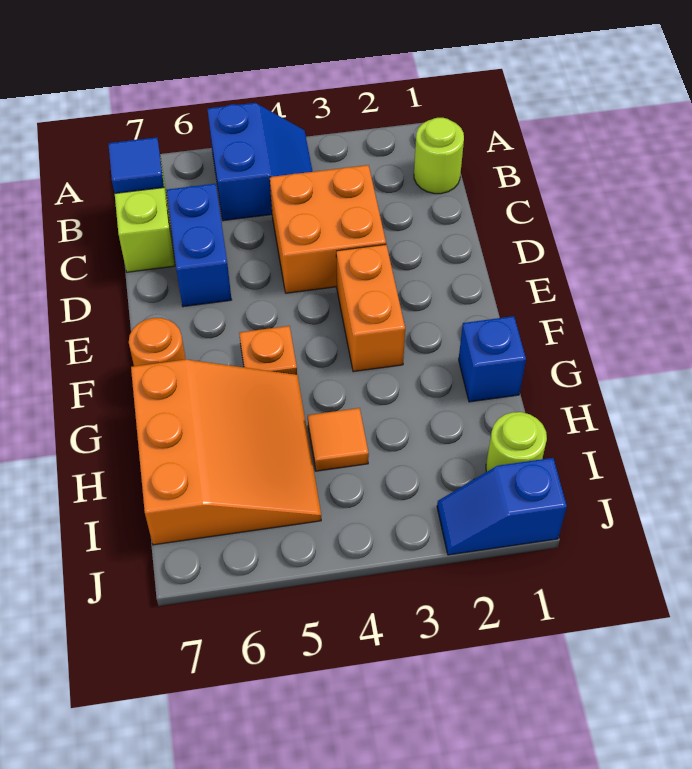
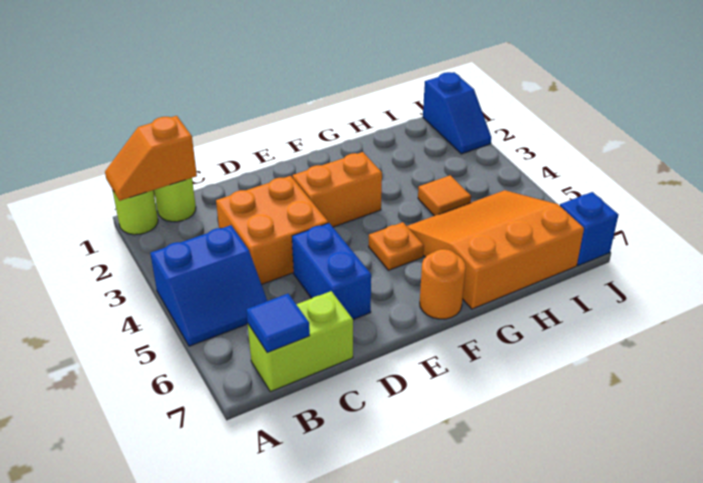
none -> orange 1x2 slope [105,116,197,201]
blue 2x2 slope [207,103,313,221] -> blue 2x2 slope turned to [150,225,267,346]
blue 1x2 brick [167,184,232,307] -> blue 1x2 brick turned to [292,223,371,319]
blue 1x1 brick [459,316,526,402] -> blue 1x1 brick moved to [560,192,618,265]
lime 1x1 round brick [486,412,547,472] -> lime 1x1 round brick moved to [113,190,158,235]

